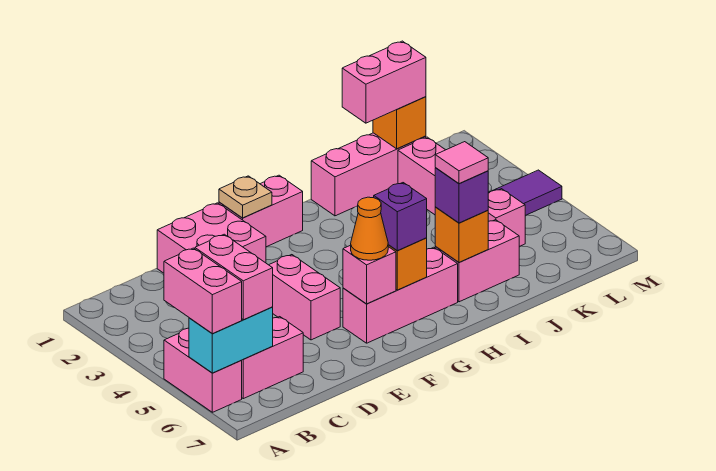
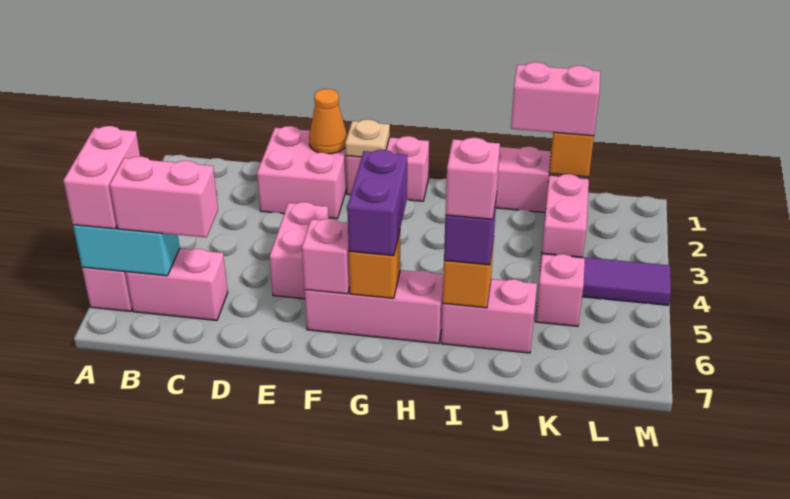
pink 1x2 brick [195,234,273,320] -> pink 1x2 brick turned to [110,156,218,238]
orange 1x1 cone [351,197,388,260] -> orange 1x1 cone moved to [309,89,347,154]
purple 1x1 brick [374,183,427,251] -> purple 1x2 brick [347,150,407,256]
pink 1x1 tile [435,142,488,184] -> pink 1x1 brick [445,138,500,219]

